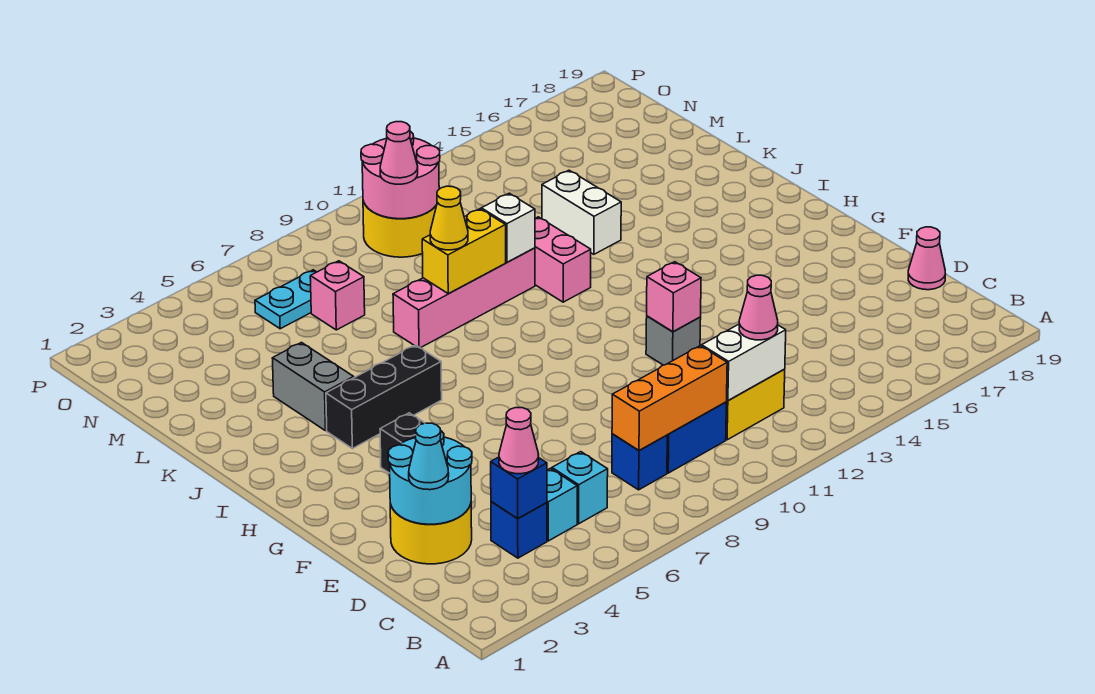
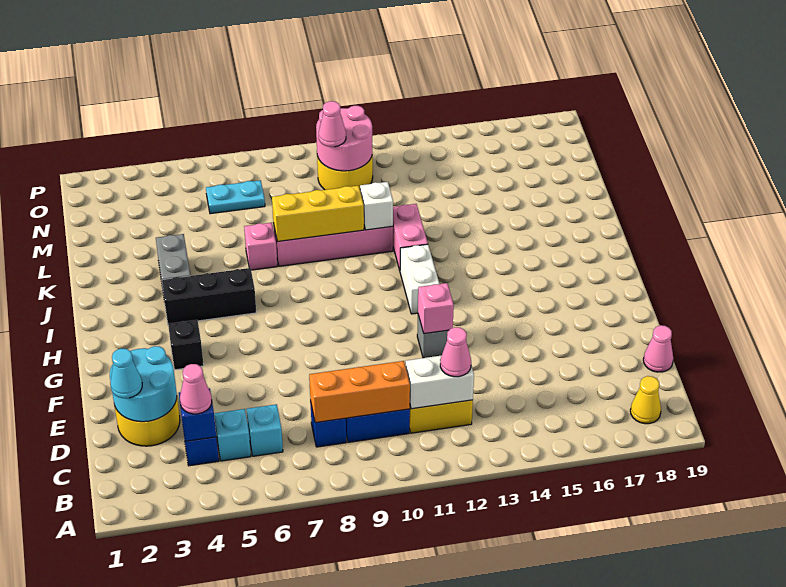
yellow 1x2 brick [422,209,506,294] -> yellow 1x3 brick [272,186,364,242]
yellow 1x1 cone [430,186,468,250] -> yellow 1x1 cone moved to [630,376,661,424]
white 1x2 brick [542,170,621,254] -> white 1x2 brick moved to [400,244,439,314]
pink 1x1 brick [310,261,365,330] -> pink 1x1 brick moved to [244,223,277,270]

